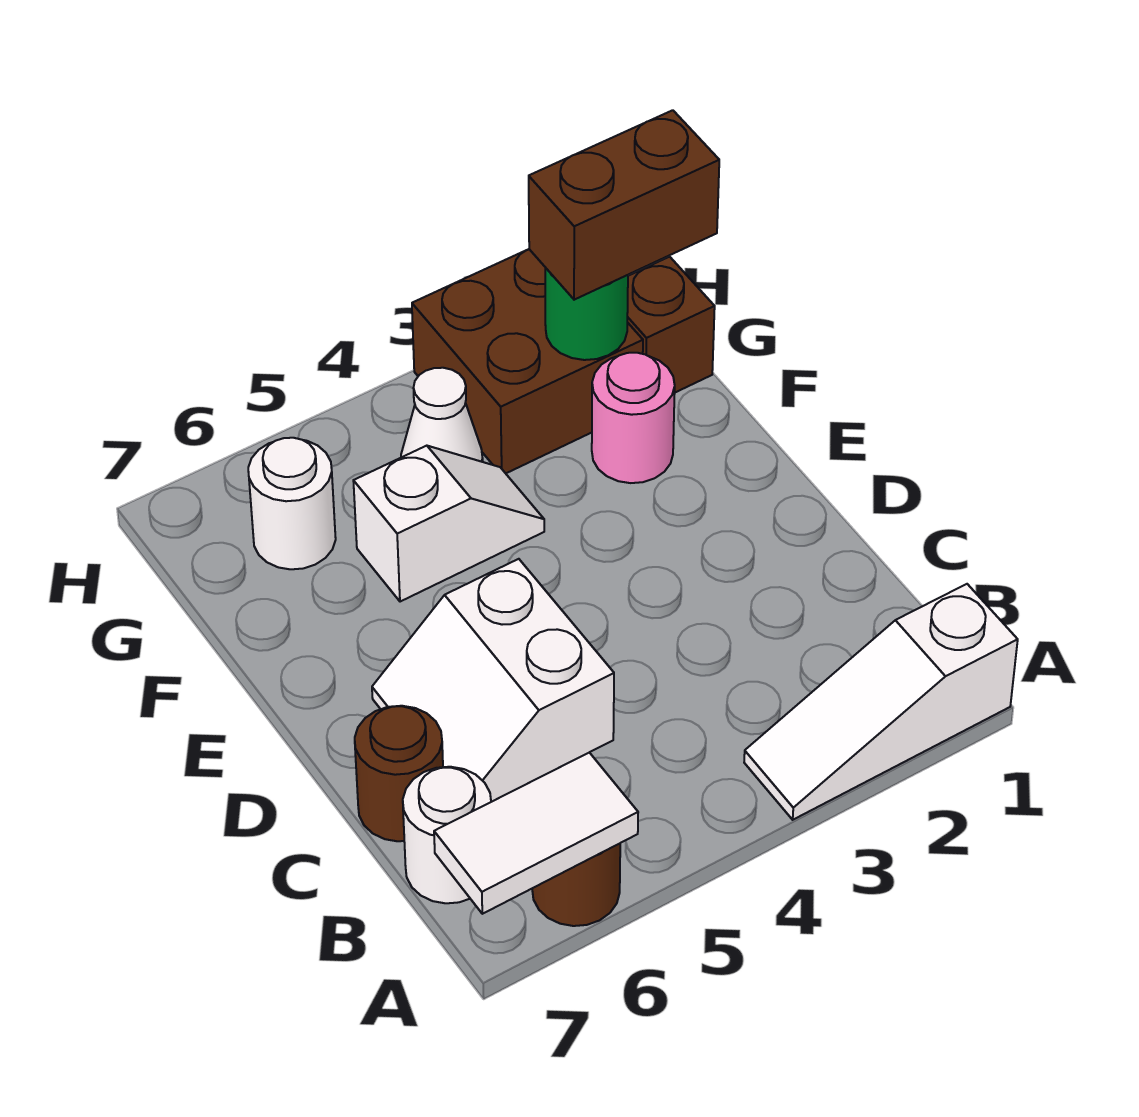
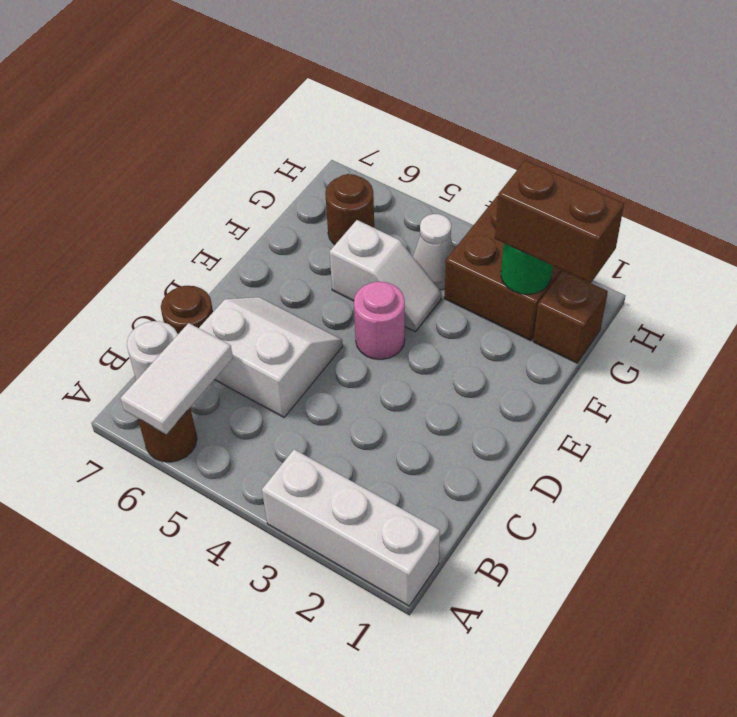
white 1x3 slope [744,584,1018,820] -> white 1x3 brick [262,449,440,606]
white 1x2 tile [434,752,638,914] -> white 1x2 tile turned to [120,323,233,434]
white 2x2 slope [372,559,614,802] -> white 2x2 slope turned to [199,297,343,417]
pink 1x1 round brick [592,353,675,483] -> pink 1x1 round brick moved to [354,282,405,359]
white 1x1 round brick [248,438,336,569] -> brown 1x1 round brick [325,174,374,245]

